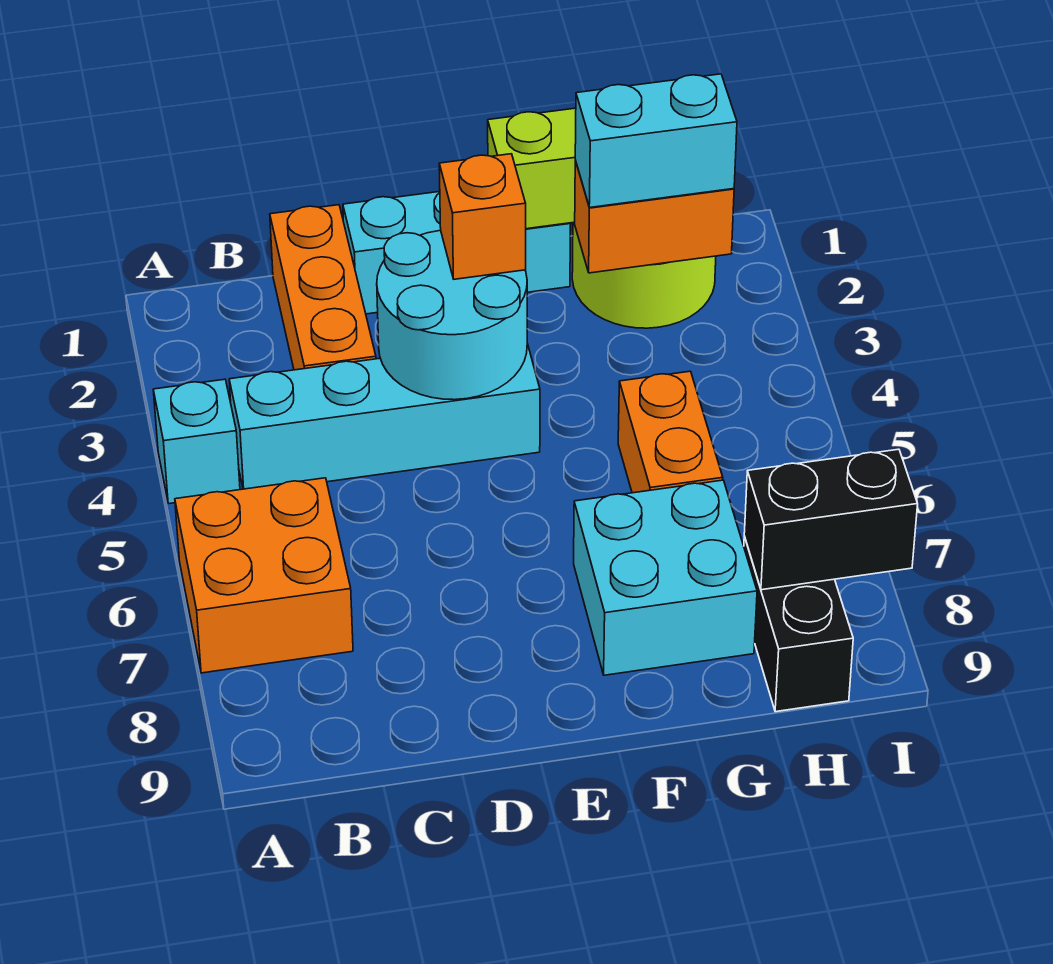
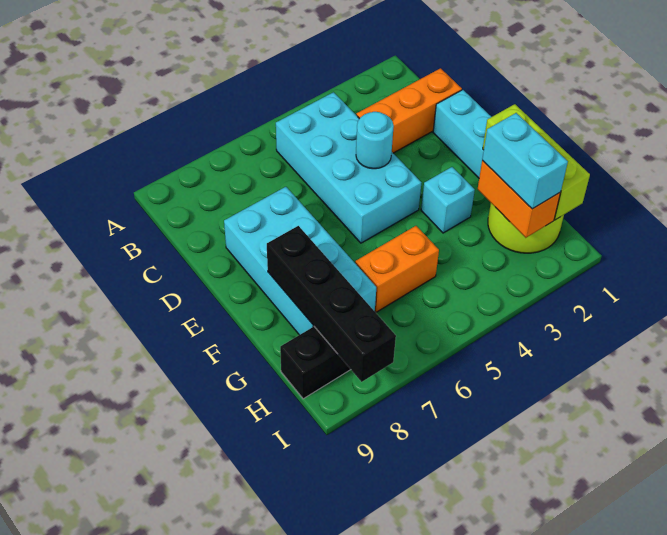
cyan 1x1 brick [153,379,240,504] -> cyan 1x1 brick moved to [421,167,475,233]
orange 2x2 brick [175,478,353,673] -> none
cyan 1x4 brick [229,344,540,489] -> cyan 2x4 brick [276,92,421,243]
cyan 2x2 round brick [377,231,527,400] -> cyan 1x1 round brick [356,112,394,169]
orange 1x1 brick [439,154,526,279] -> none
cyan 2x2 brick [574,480,757,675] -> cyan 2x4 brick [224,187,376,335]
black 1x2 brick [744,449,918,590] -> black 1x4 brick [267,226,396,382]

